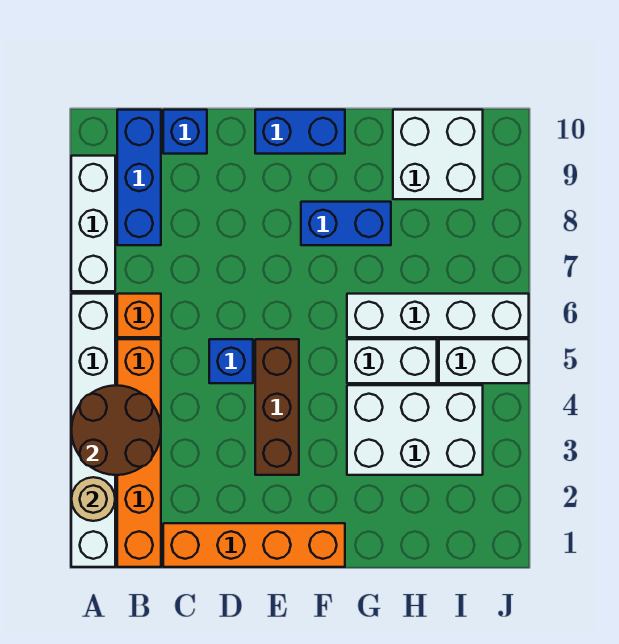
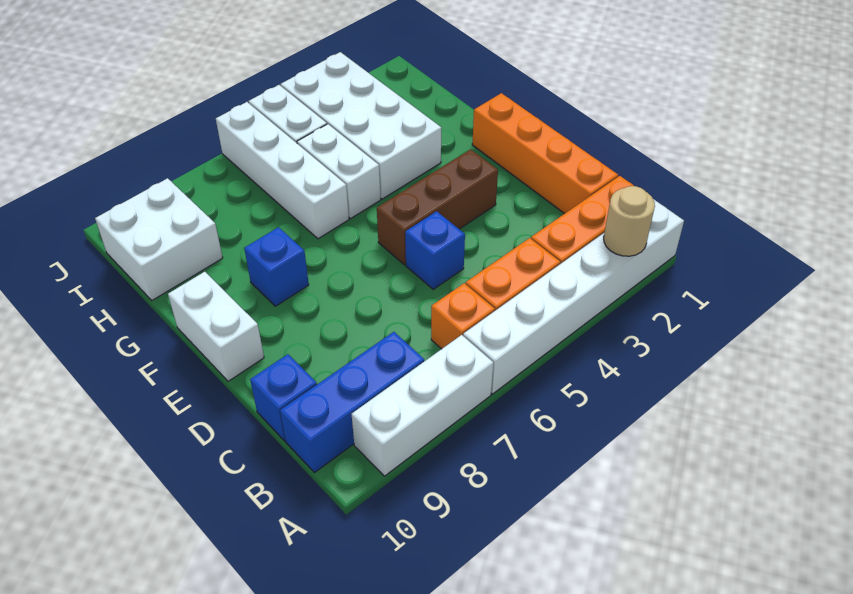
brown 2x2 round brick [71,385,161,475] -> none
blue 1x2 brick [255,110,345,154] -> white 1x2 brick [168,272,264,381]
blue 1x2 brick [301,202,391,245] -> blue 1x1 brick [244,227,309,306]
white 2x3 brick [347,385,483,475] -> white 2x4 brick [281,52,441,199]

